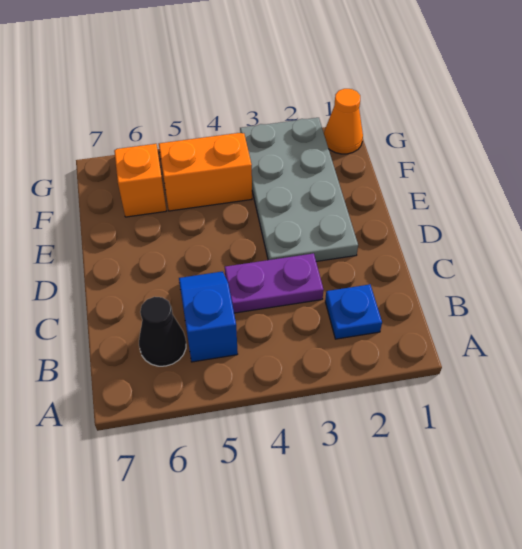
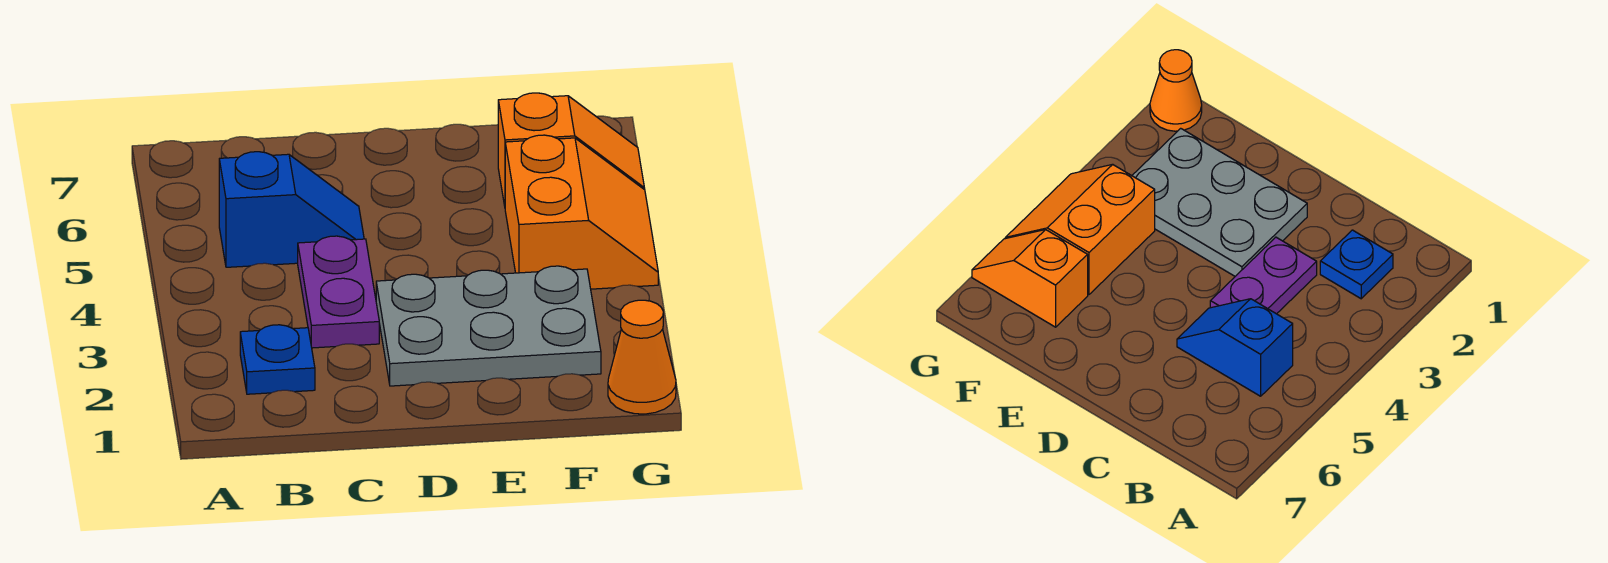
black 1x1 cone [139,297,186,366] -> none
grey 2x4 plate [240,118,358,261] -> grey 2x3 plate [376,266,601,386]

